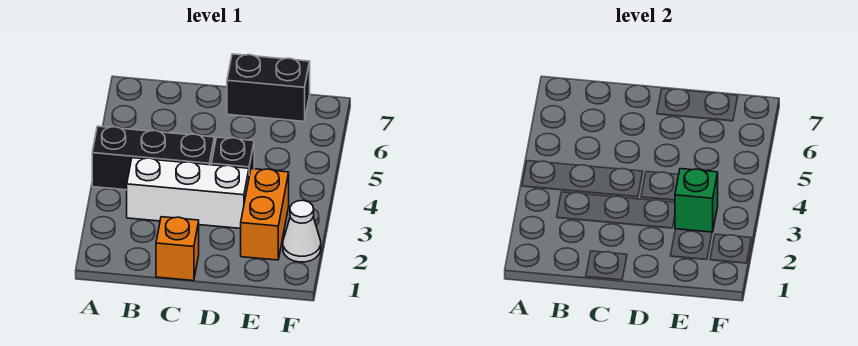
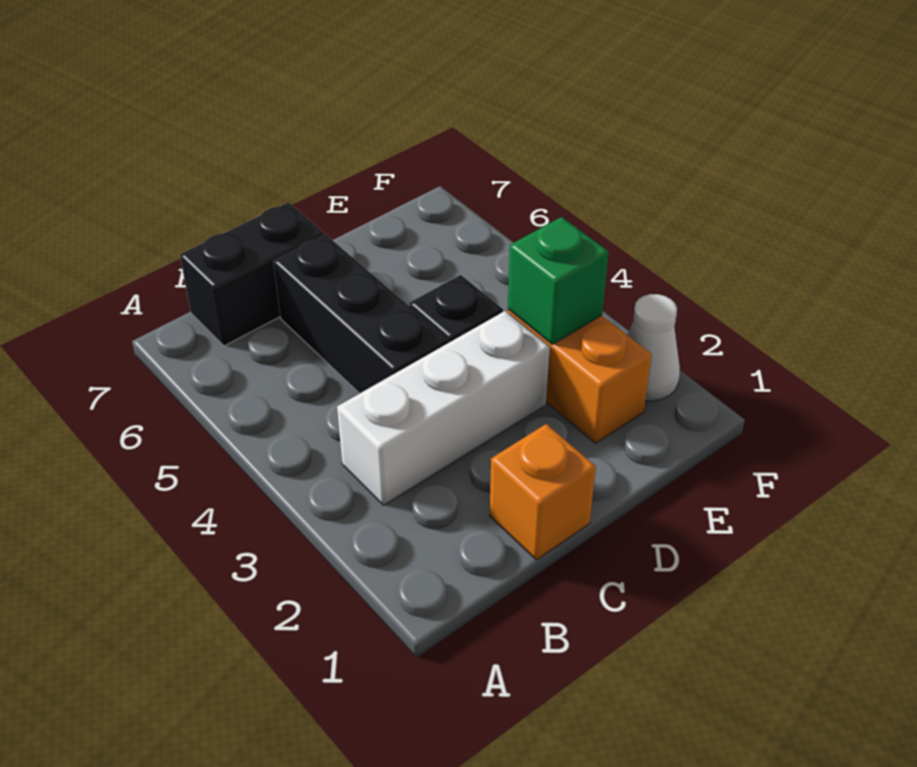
black 1x3 brick [92,126,214,190] -> black 1x3 brick turned to [273,235,449,393]
black 1x2 brick [227,54,310,121] -> black 1x2 brick moved to [180,203,324,346]

